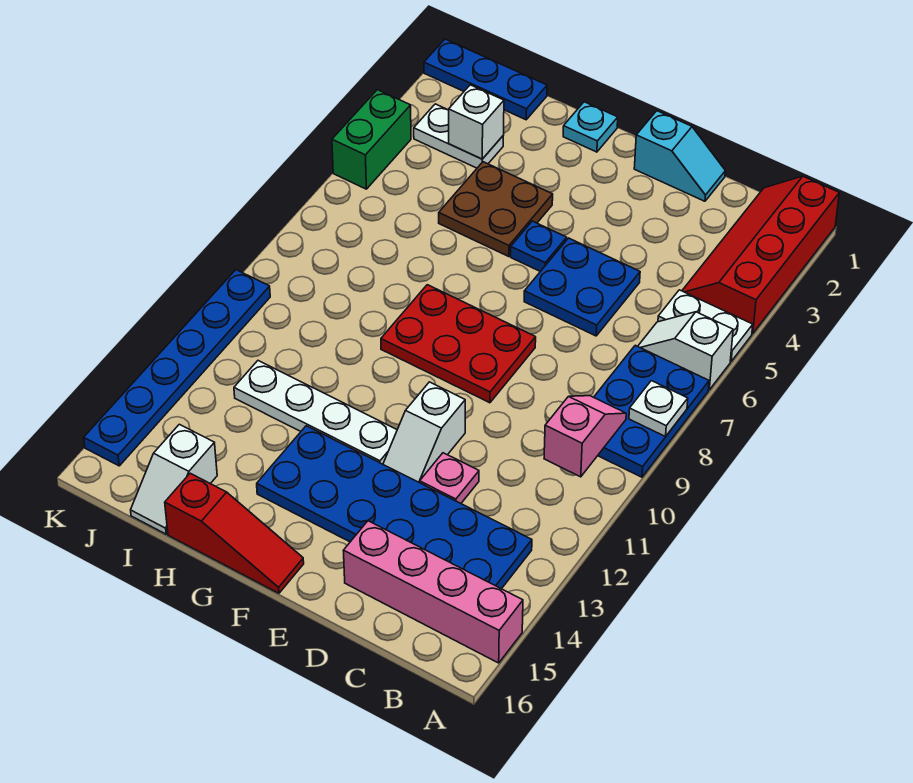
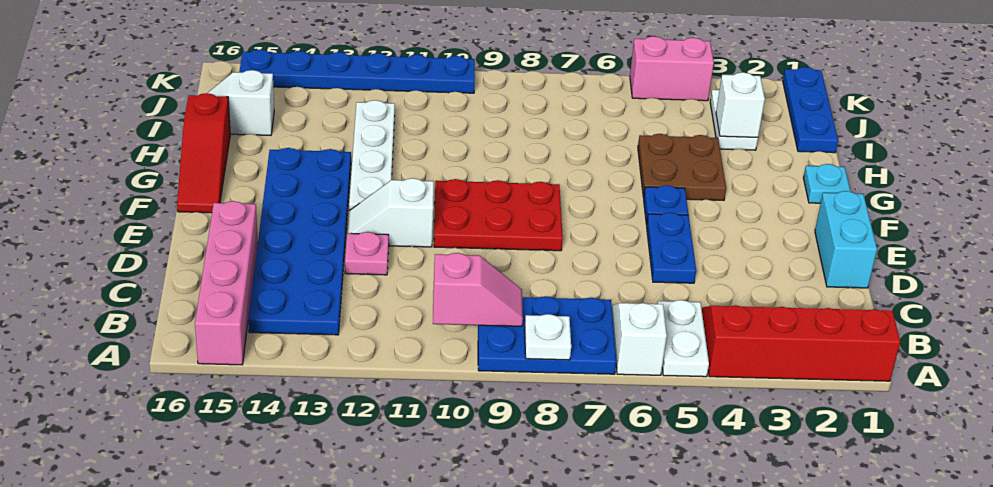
cyan 1x2 slope [634,111,725,201] -> cyan 1x2 brick [815,191,877,288]
blue 2x2 plate [524,238,640,336] -> blue 1x2 plate [647,213,696,283]
red 2x3 plate [381,285,536,403] -> red 2x3 plate turned to [434,179,563,251]
green 1x2 brick [332,90,411,189] -> pink 1x2 brick [630,36,714,101]

